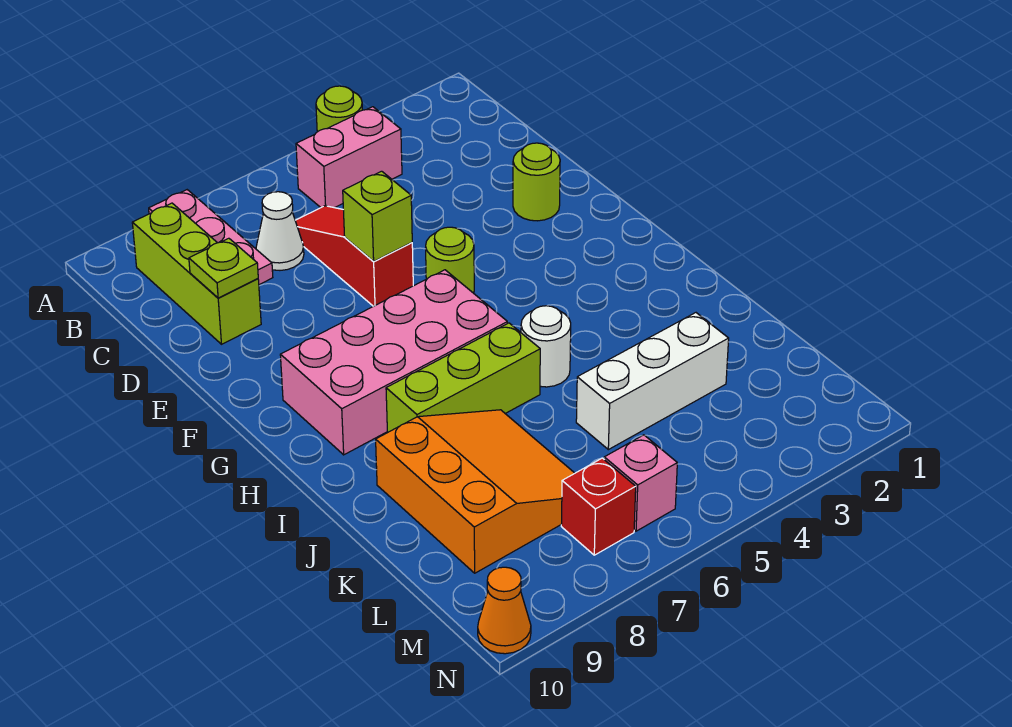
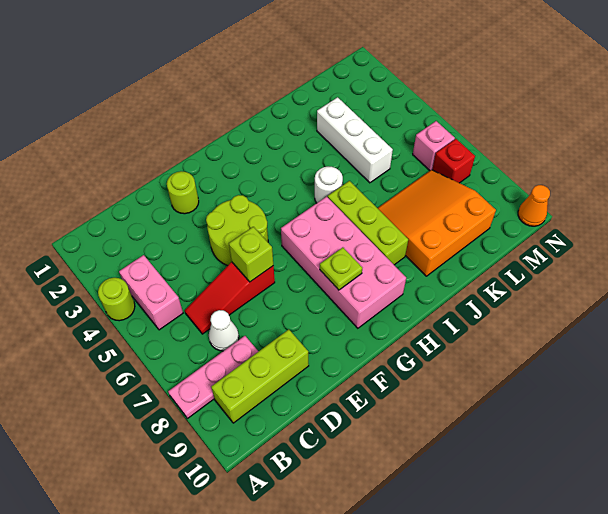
lime 1x1 plate [189,238,258,298] -> lime 1x1 plate moved to [320,247,362,290]
lime 1x1 round brick [426,227,474,293] -> lime 2x2 round brick [206,195,268,266]

